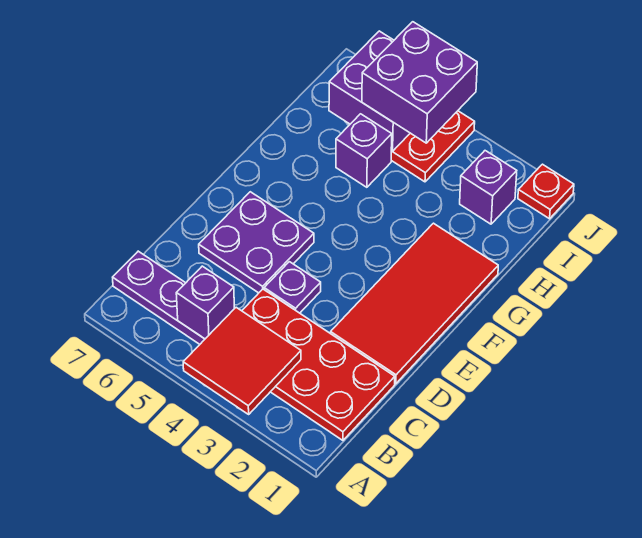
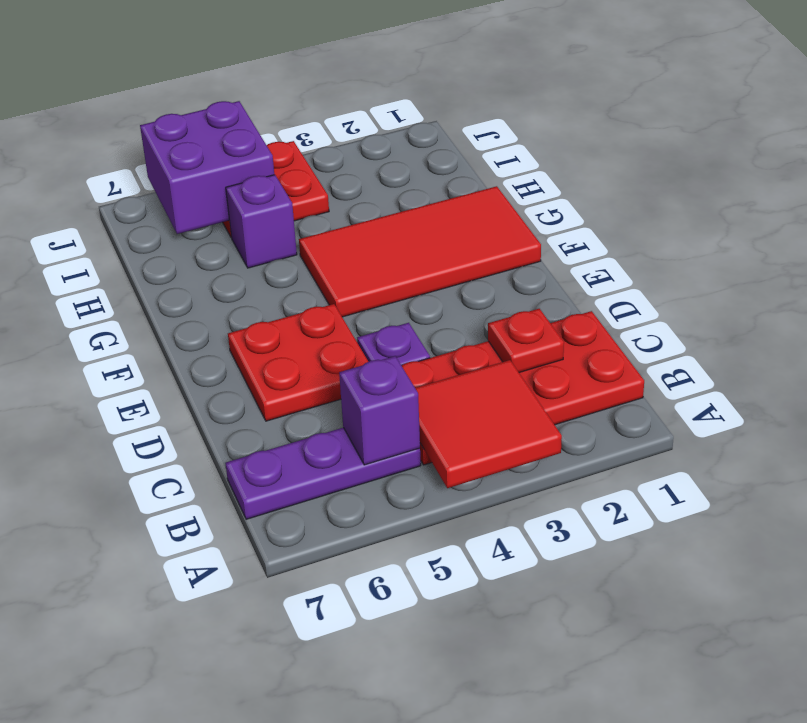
red 2x4 tile [331,223,498,384] -> red 2x4 tile turned to [299,186,541,317]
purple 2x2 plate [199,192,314,293] -> red 2x2 plate [228,304,368,421]
purple 1x1 brick [460,151,517,224] -> none
purple 2x2 brick [362,22,477,143] -> none
red 1x1 plate [518,164,574,219] -> red 1x1 plate moved to [488,309,564,373]

